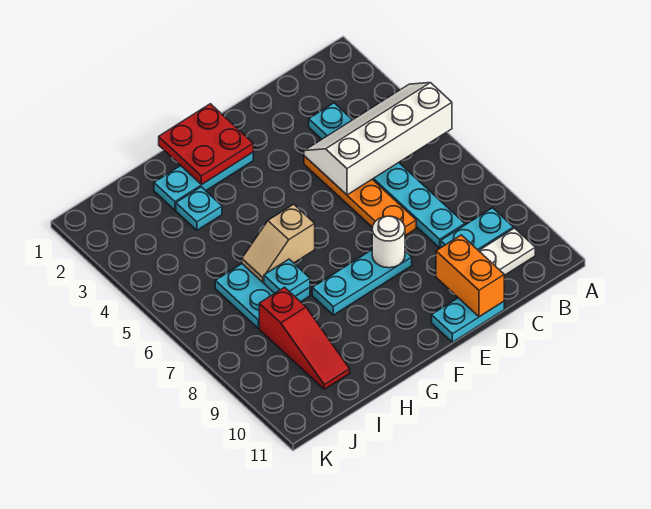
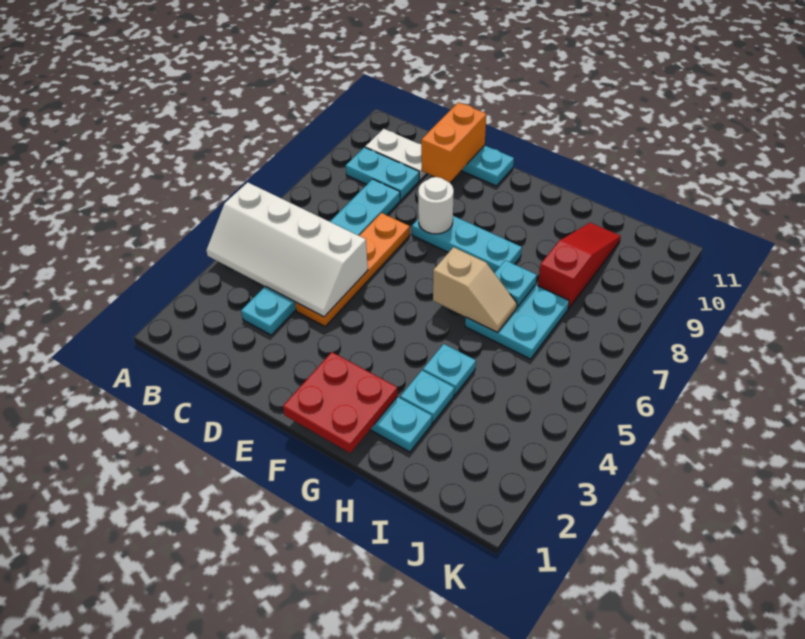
none -> cyan 1x1 plate [423,344,476,395]

